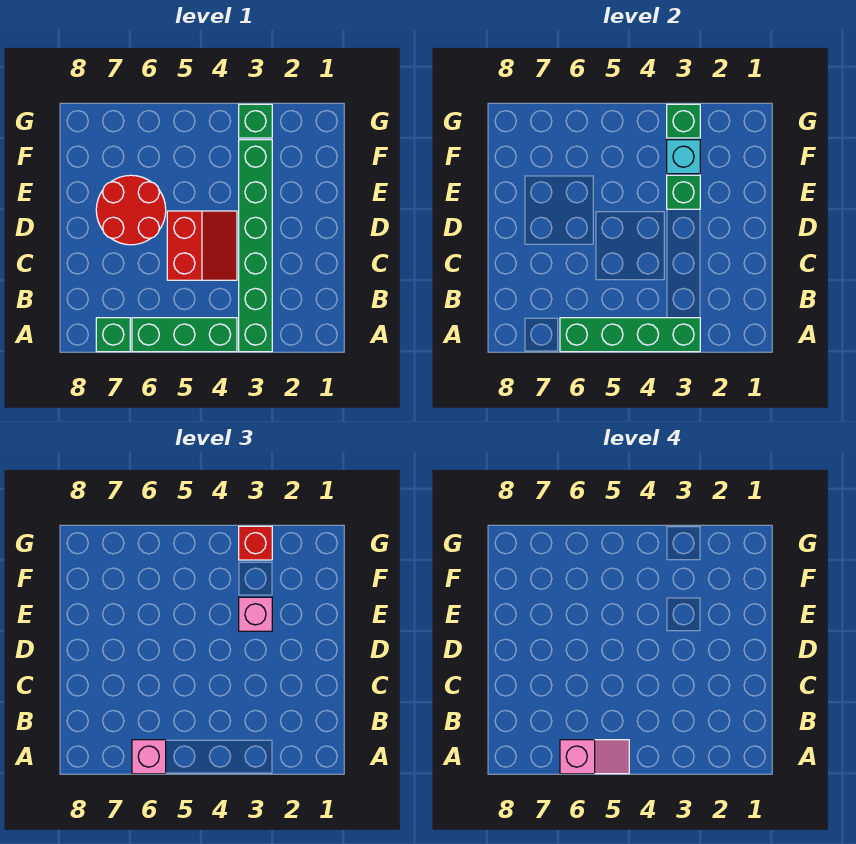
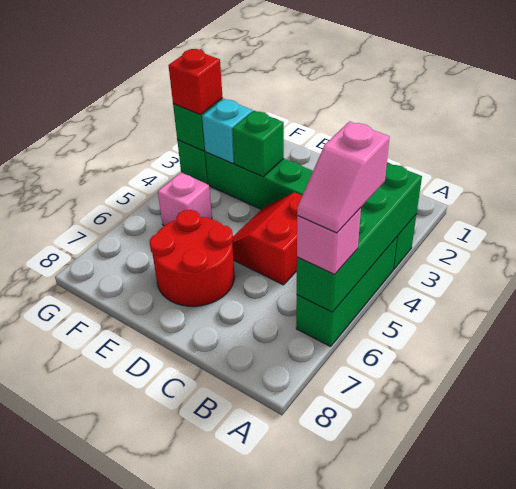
pink 1x2 slope [560,740,629,774] -> pink 1x2 slope turned to [297,121,390,233]
green 1x1 brick [96,318,130,352] -> none
red 2x2 slope [167,211,237,280] -> red 2x2 slope turned to [232,192,302,285]
pink 1x1 brick [239,597,272,631] -> pink 1x1 brick moved to [158,172,212,226]

